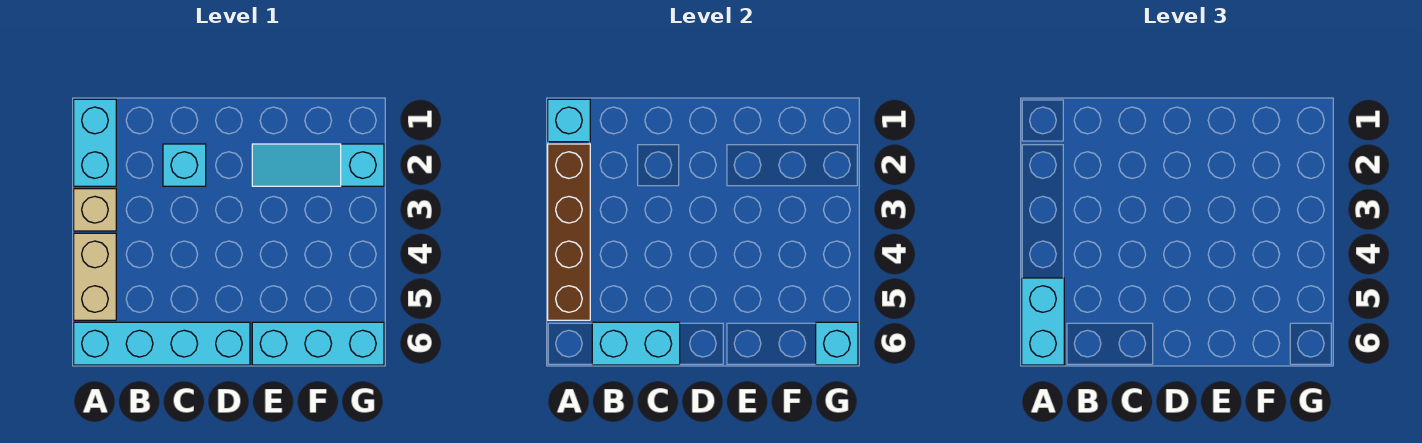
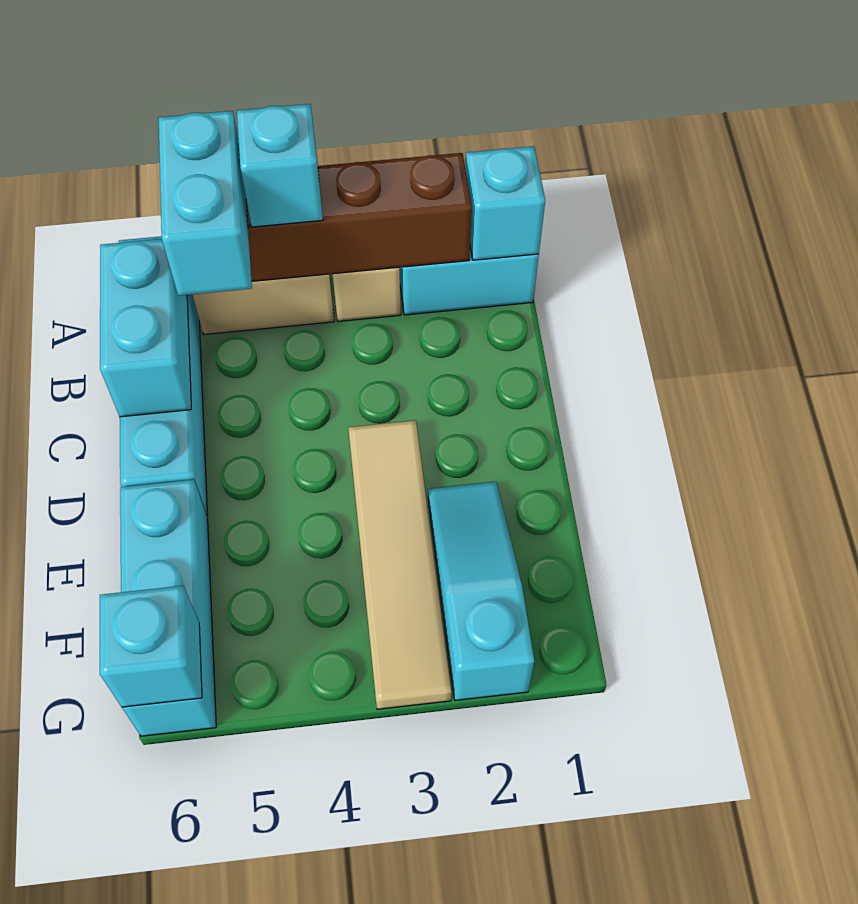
cyan 1x2 brick [1022,278,1064,365] -> cyan 1x2 brick turned to [159,111,252,296]
cyan 1x1 brick [163,144,206,186] -> cyan 1x1 brick moved to [237,104,323,227]
none -> tan 1x4 tile [348,420,451,709]

